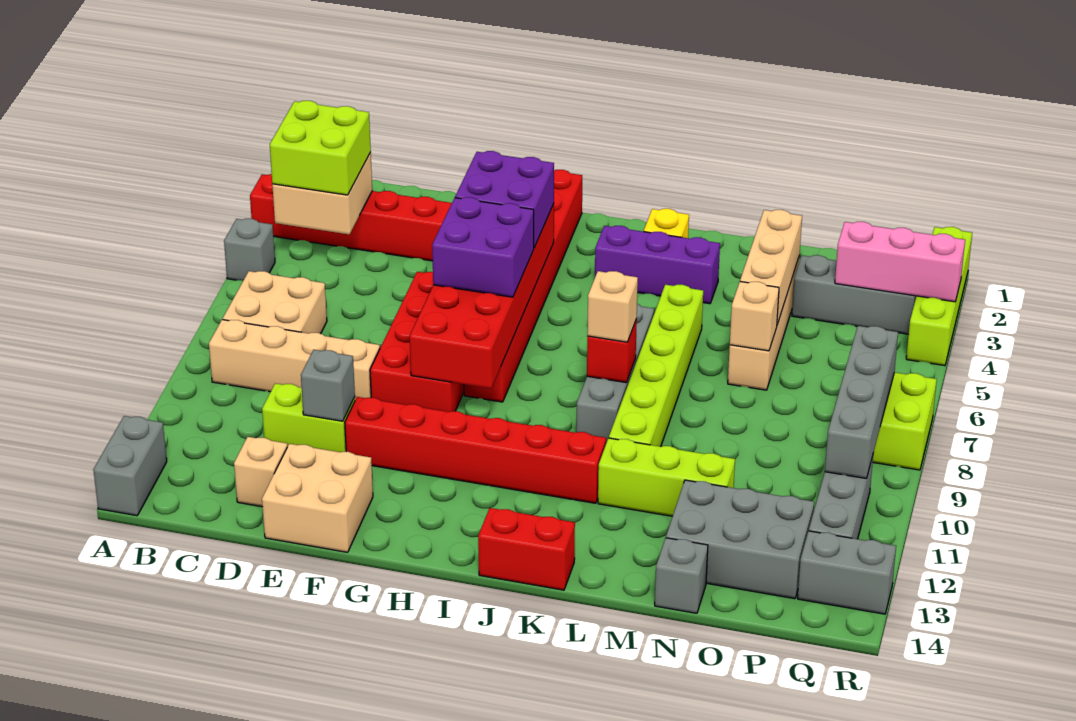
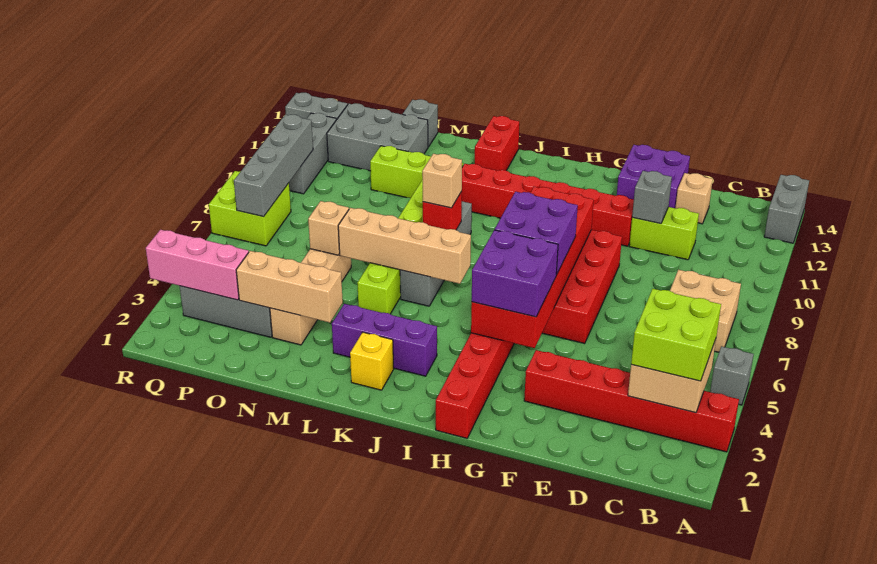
tan 1x4 brick [209,320,380,400] -> tan 1x4 brick moved to [338,208,471,284]
tan 2x2 brick [262,444,373,552] -> purple 2x2 brick [617,145,690,208]
red 1x2 brick [478,508,575,590] -> red 1x2 brick turned to [475,116,519,171]
tan 1x3 brick [740,210,802,324] -> tan 1x3 brick turned to [236,251,343,323]
lime 1x4 brick [906,227,972,366] -> none

